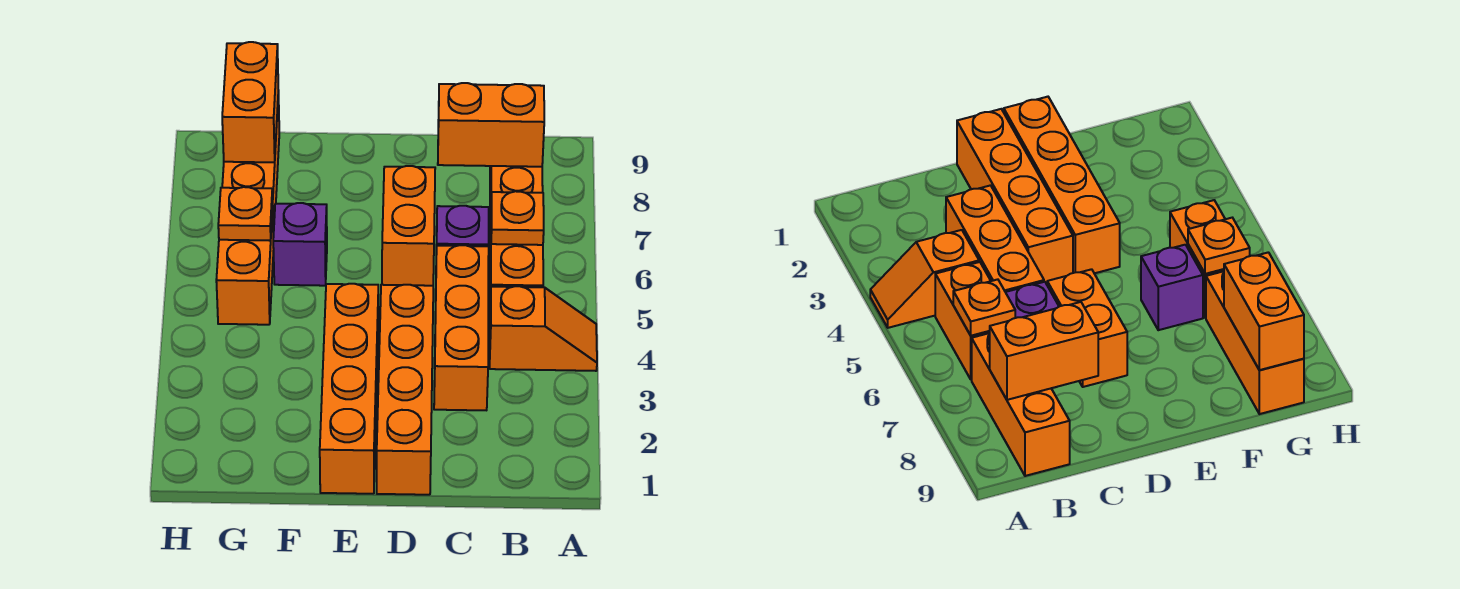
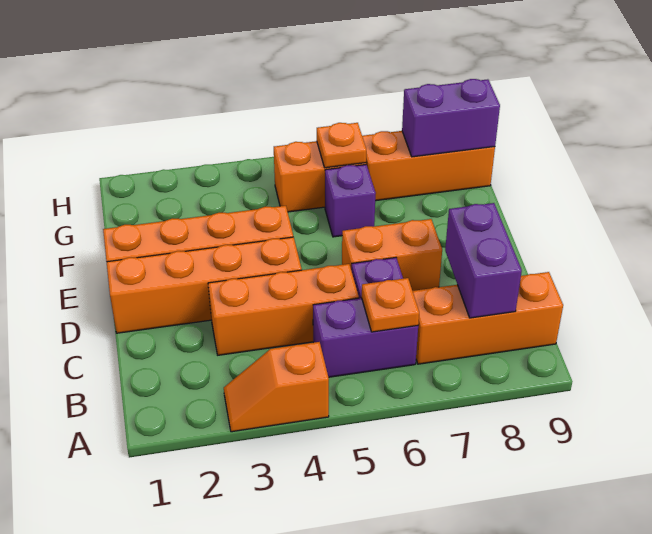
orange 1x2 slope [490,286,597,371] -> orange 1x2 slope turned to [224,342,329,432]
orange 1x2 brick [490,230,543,303] -> purple 1x2 brick [313,298,418,377]
orange 1x2 brick [438,83,544,167] -> purple 1x2 brick [445,203,522,318]
orange 1x2 brick [222,42,278,162] -> purple 1x2 brick [402,79,500,157]

